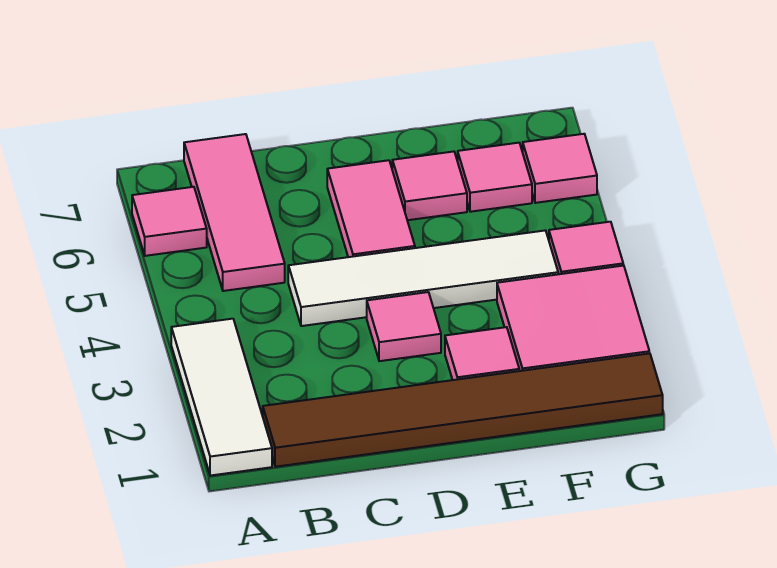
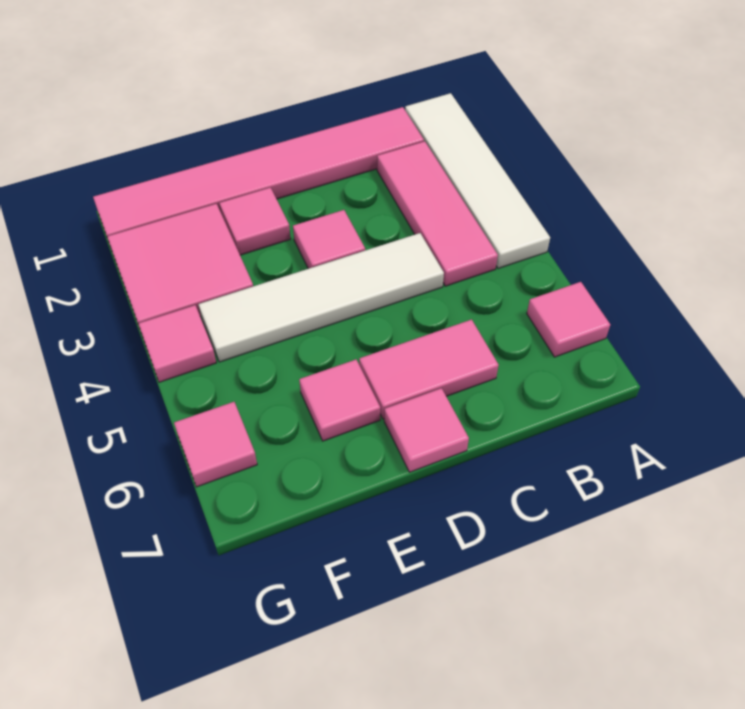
white 1x3 tile [171,319,272,476] -> white 1x4 tile [405,93,550,269]
brown 1x6 tile [263,353,663,467] -> pink 1x6 tile [93,107,424,238]
pink 1x3 tile [184,134,285,291] -> pink 1x3 tile moved to [377,141,498,286]
pink 1x2 tile [327,160,415,257] -> pink 1x2 tile turned to [359,319,499,419]
pink 1x1 tile [458,143,532,212] -> pink 1x1 tile moved to [384,388,469,472]

